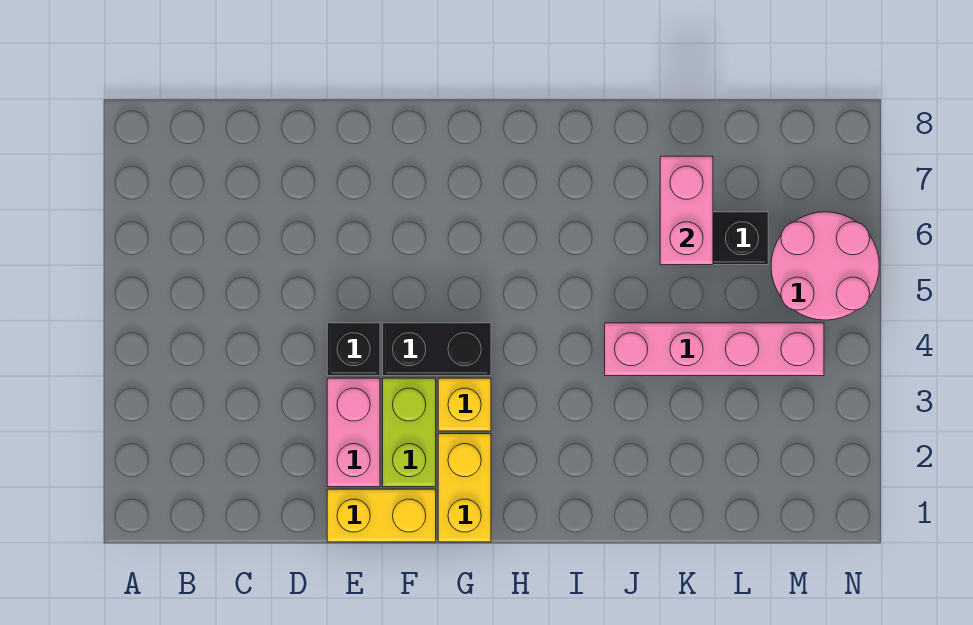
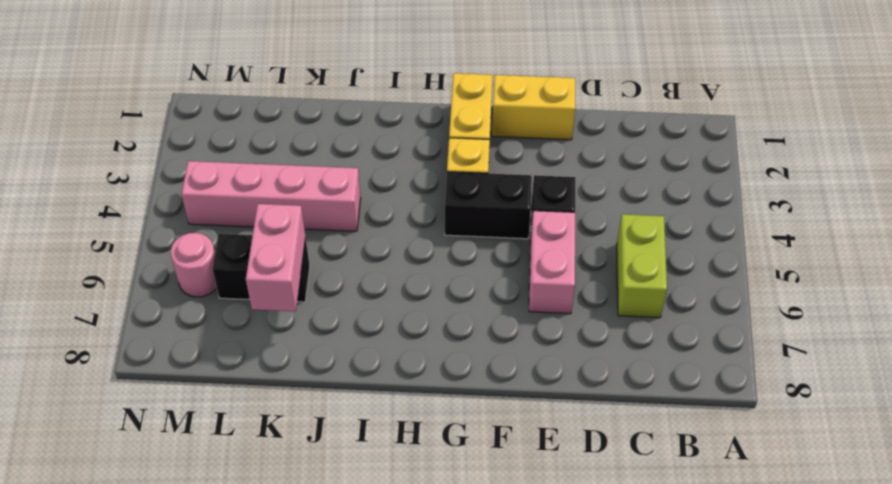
pink 1x2 brick [327,378,380,487] -> pink 1x2 brick moved to [529,211,575,314]
lime 1x2 brick [383,378,436,487] -> lime 1x2 brick moved to [617,214,667,318]
pink 2x2 round brick [771,212,879,320] -> pink 1x1 round brick [171,233,217,297]

